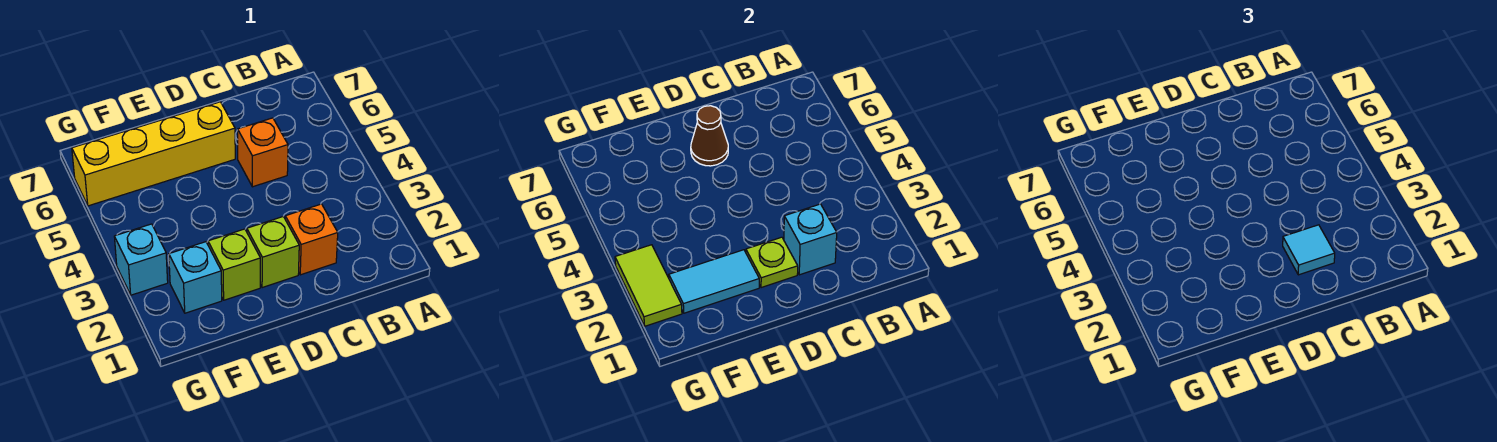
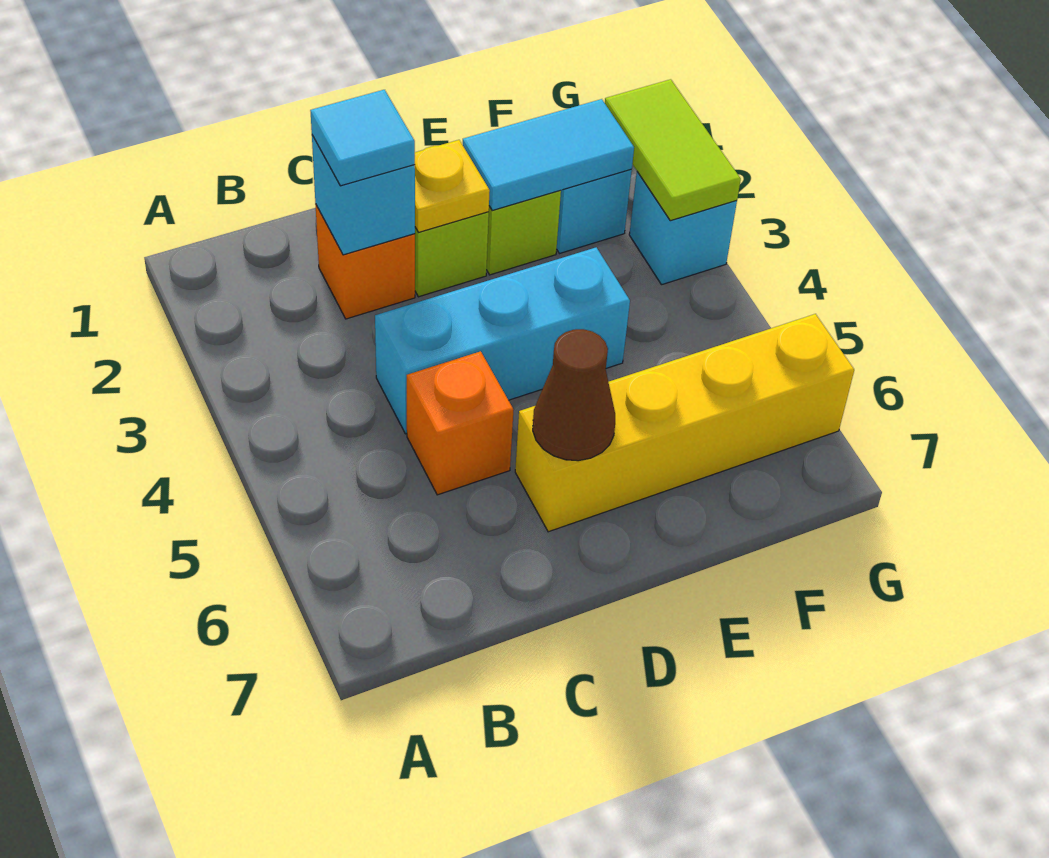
none -> cyan 1x3 brick [375,247,630,434]
lime 1x1 plate [746,237,798,288] -> yellow 1x1 plate [415,140,490,232]

